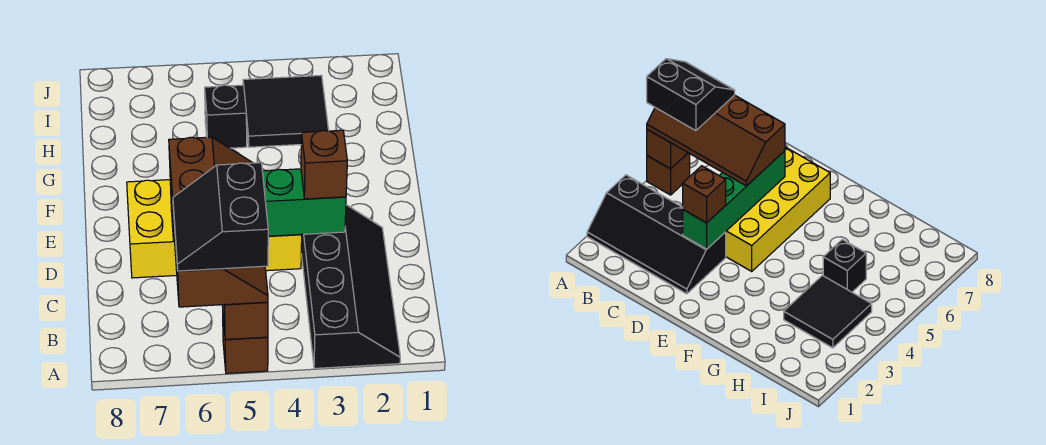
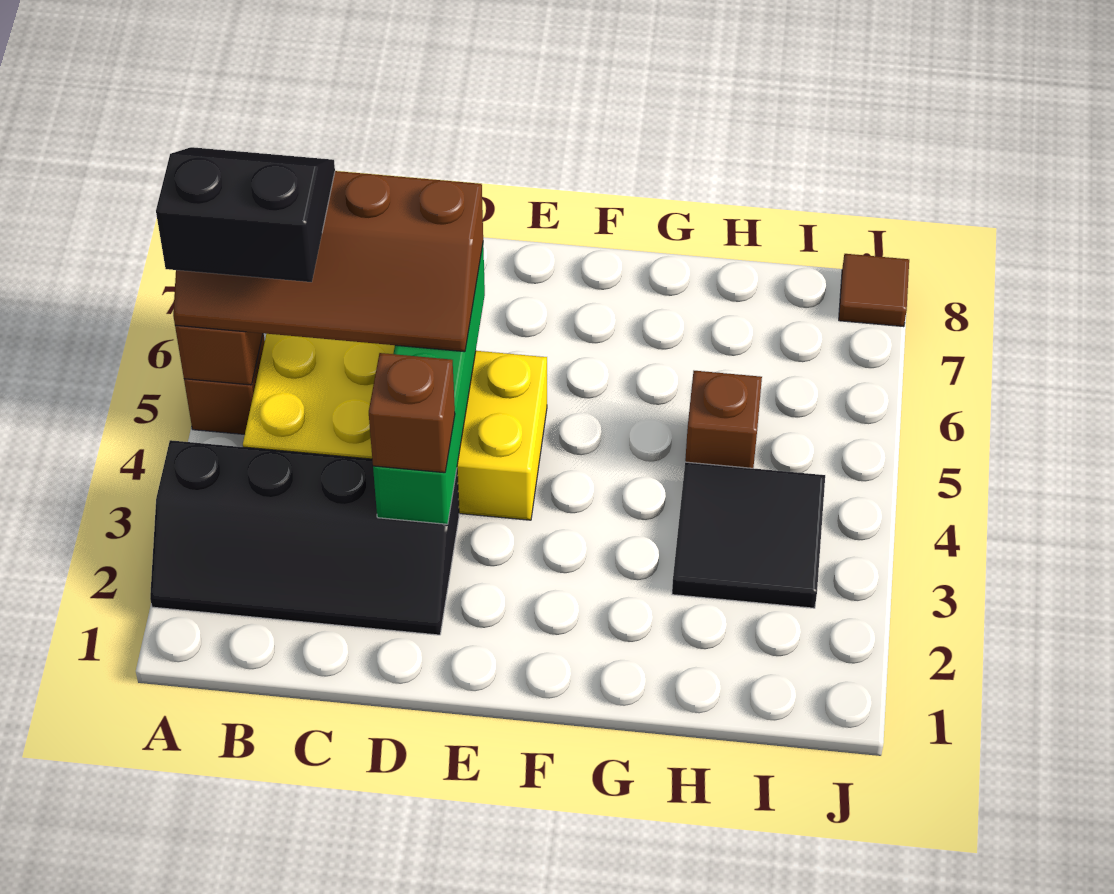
yellow 2x4 brick [127,180,302,278] -> yellow 2x4 brick turned to [243,334,547,520]
black 1x1 brick [205,85,247,148] -> brown 1x1 brick [685,371,762,468]
none -> brown 1x1 tile [839,254,909,327]

